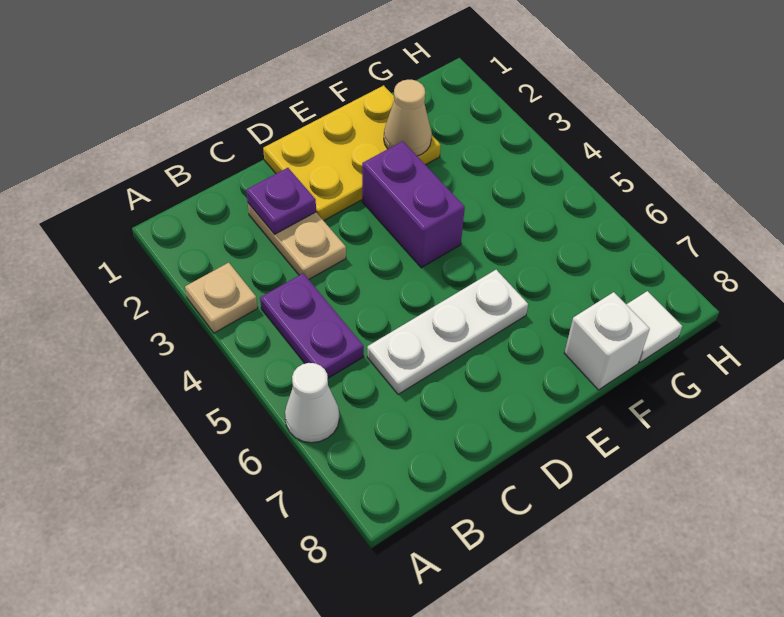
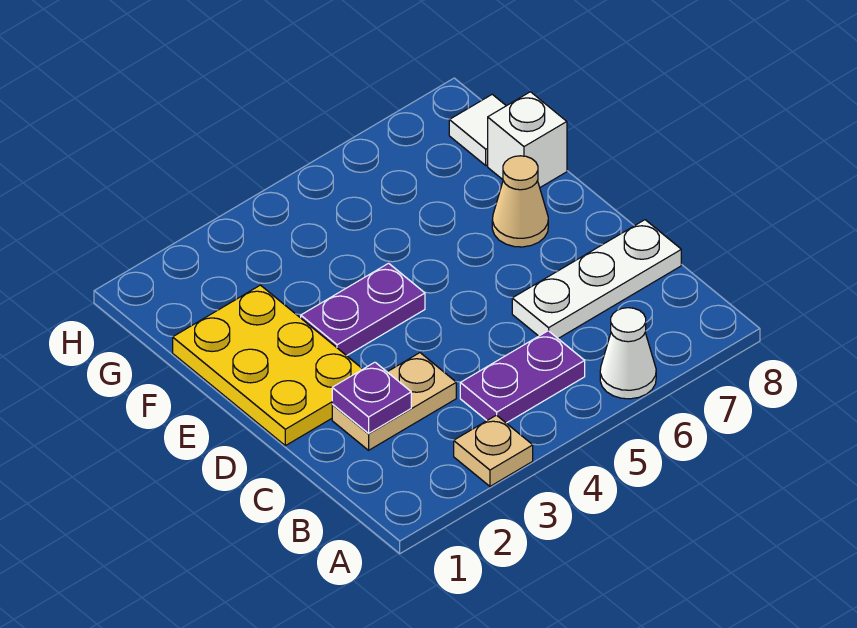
white 1x3 plate [367,270,528,394] -> white 1x3 plate turned to [512,220,681,338]
purple 1x2 brick [362,141,465,268] -> purple 1x2 plate [301,263,425,356]
tan 1x1 cone [384,80,432,156] -> tan 1x1 cone moved to [492,156,548,247]

